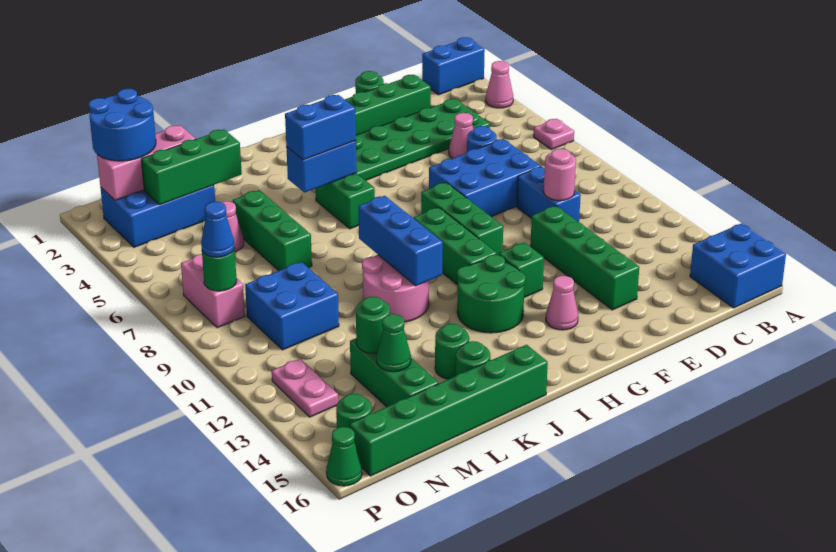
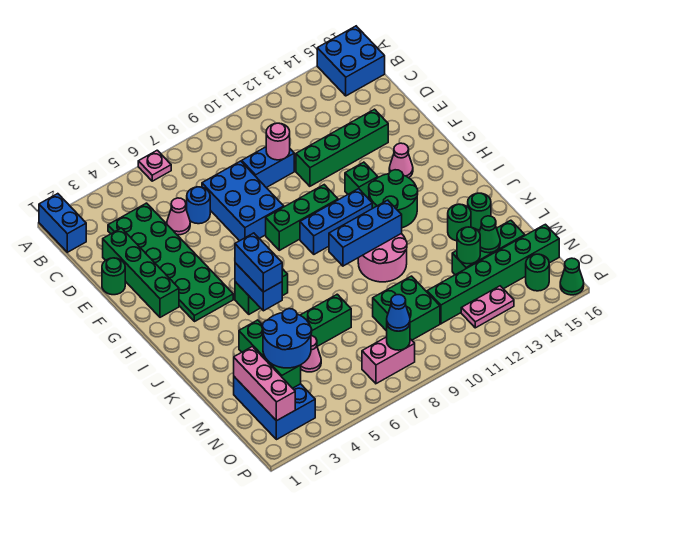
pink 1x1 cone [485,61,513,108] -> none
green 1x3 brick [414,207,497,285] -> blue 1x3 brick [300,189,372,254]
green 1x6 brick [350,345,548,476] -> green 1x6 brick turned to [427,224,559,324]
blue 2x2 brick [245,262,339,350] -> green 2x2 brick [373,276,440,340]
blue 2x2 round brick [89,89,156,161] -> blue 2x2 round brick moved to [262,309,312,368]

